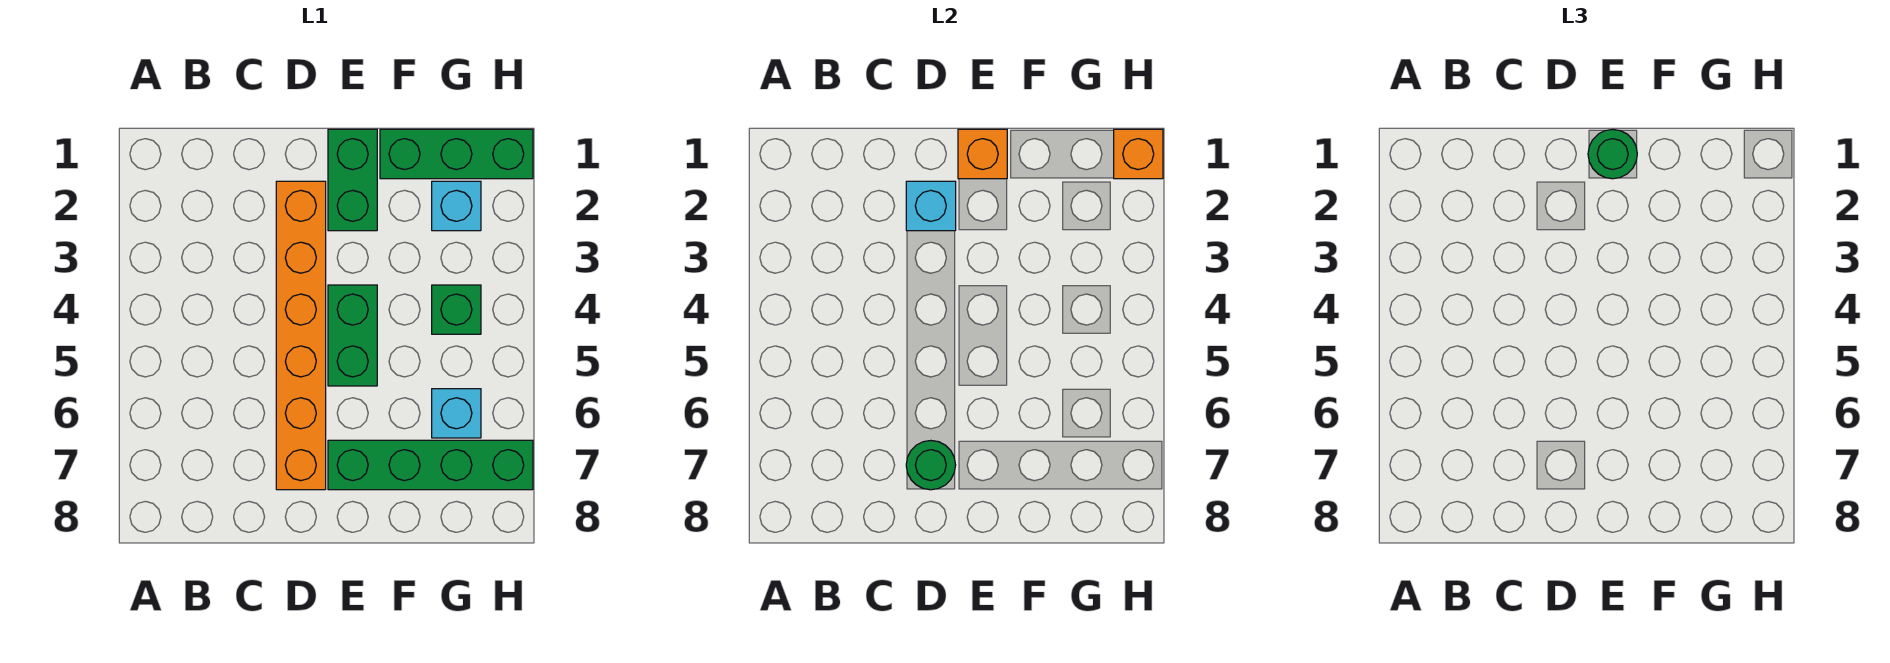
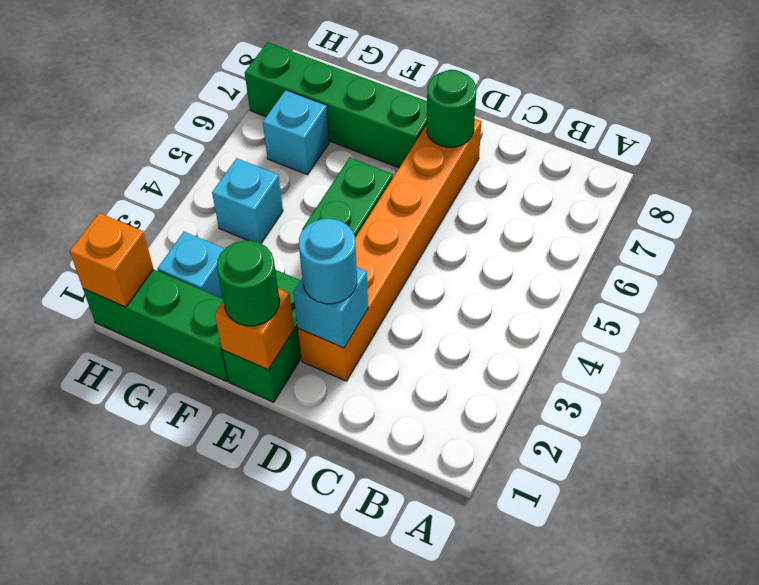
none -> cyan 1x1 round brick [299,219,357,304]
green 1x1 brick [432,285,481,334] -> cyan 1x1 brick [212,158,283,243]

